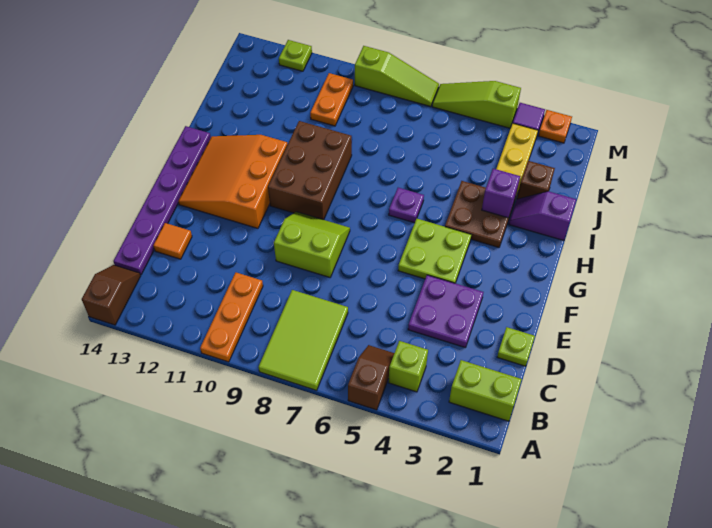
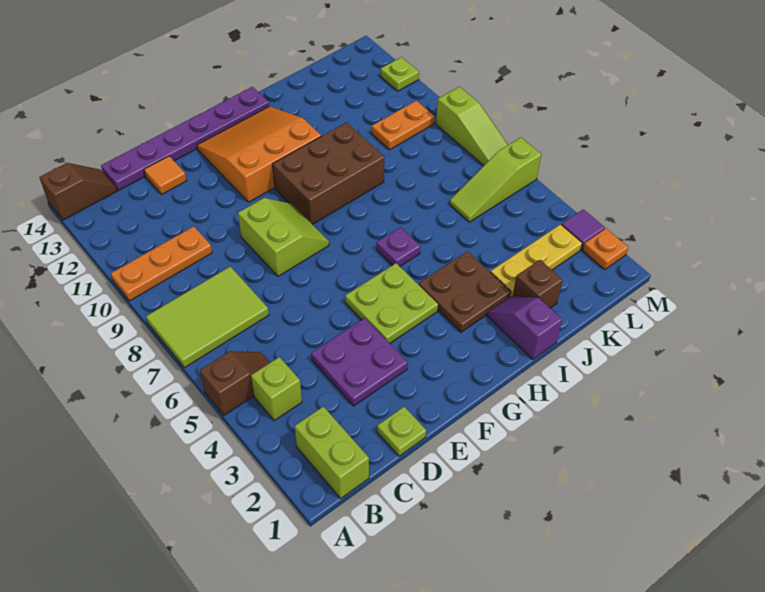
purple 1x1 brick [482,169,520,218] -> none
lime 1x3 slope [432,81,521,128] -> lime 1x3 slope turned to [450,138,541,222]

